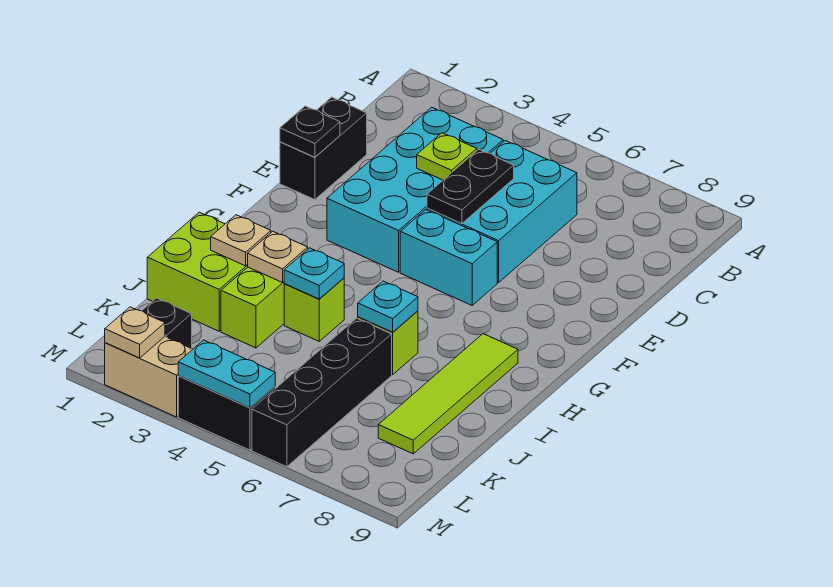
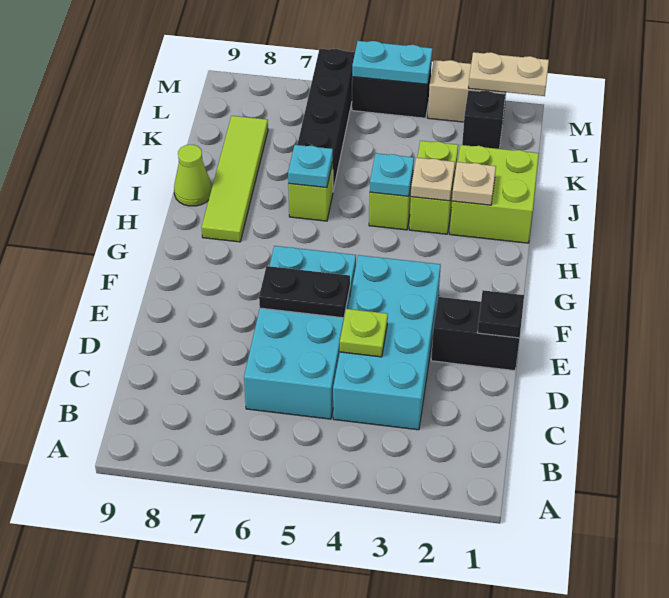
black 1x2 brick [280,97,367,200] -> black 1x2 brick turned to [431,297,519,371]
black 1x2 plate [427,149,514,224] -> black 1x2 plate turned to [259,266,350,318]
none -> lime 1x1 cone [174,145,212,206]
tan 1x1 plate [105,307,165,358] -> tan 1x2 plate [468,52,549,96]

